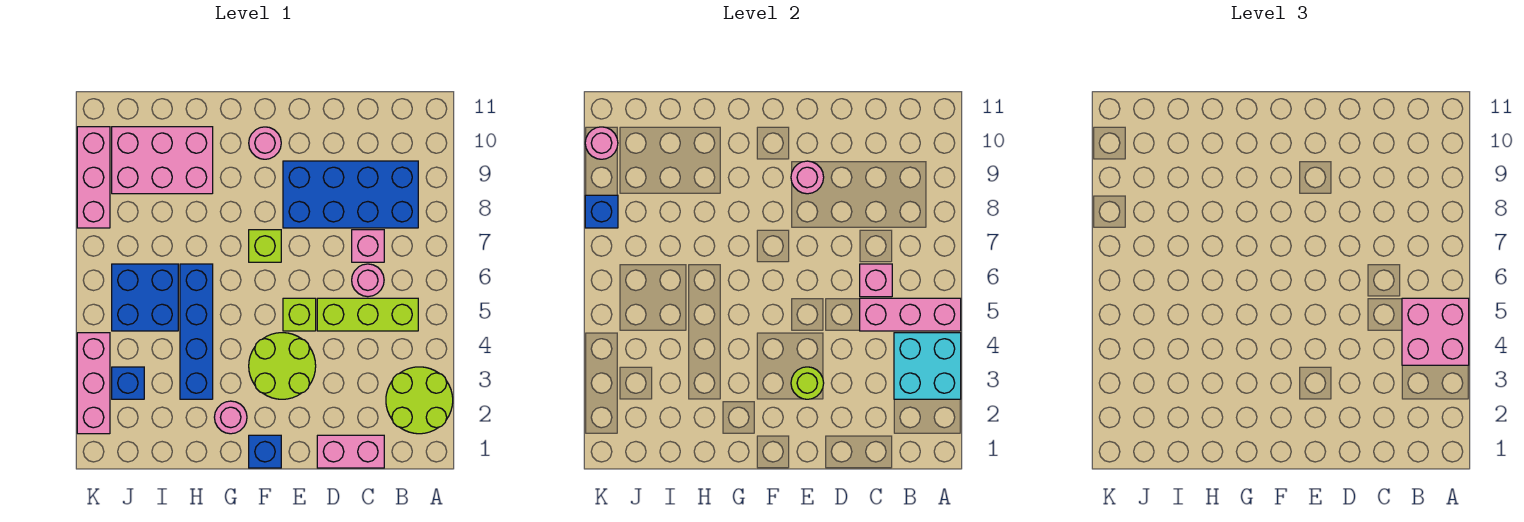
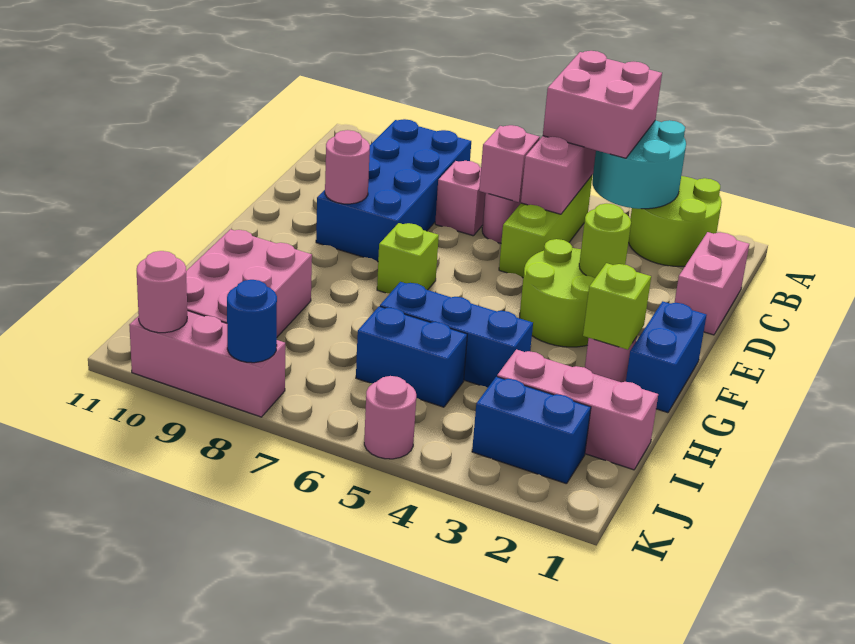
cyan 2x2 brick [894,333,961,399] -> cyan 2x2 round brick [592,120,686,209]
lime 1x1 brick [283,298,316,331] -> lime 1x1 brick moved to [583,263,651,350]
blue 1x1 brick [249,435,281,468] -> blue 1x2 brick [626,301,707,413]
pink 1x1 round brick [249,127,281,159] -> pink 1x1 round brick moved to [364,376,416,459]
blue 1x4 brick [180,264,213,399] -> blue 1x3 brick [380,282,533,388]
blue 2x2 brick [112,264,178,331] -> blue 1x2 brick [356,306,467,407]
blue 1x1 brick [112,367,144,399] -> blue 1x2 brick [472,377,591,484]
pink 1x3 brick [77,333,110,434] -> pink 1x3 brick moved to [497,349,658,470]
blue 1x1 brick [585,195,618,228] -> blue 1x1 round brick [227,280,277,363]

